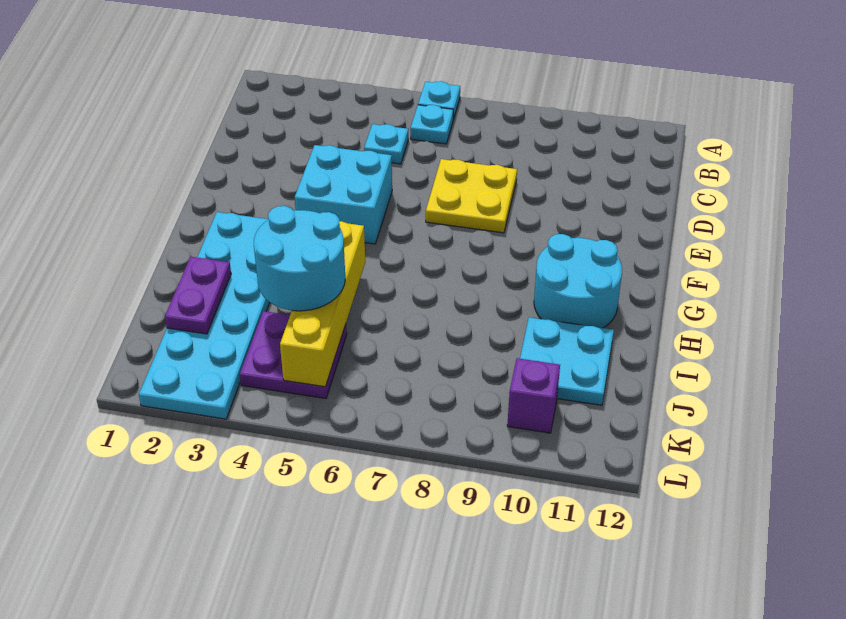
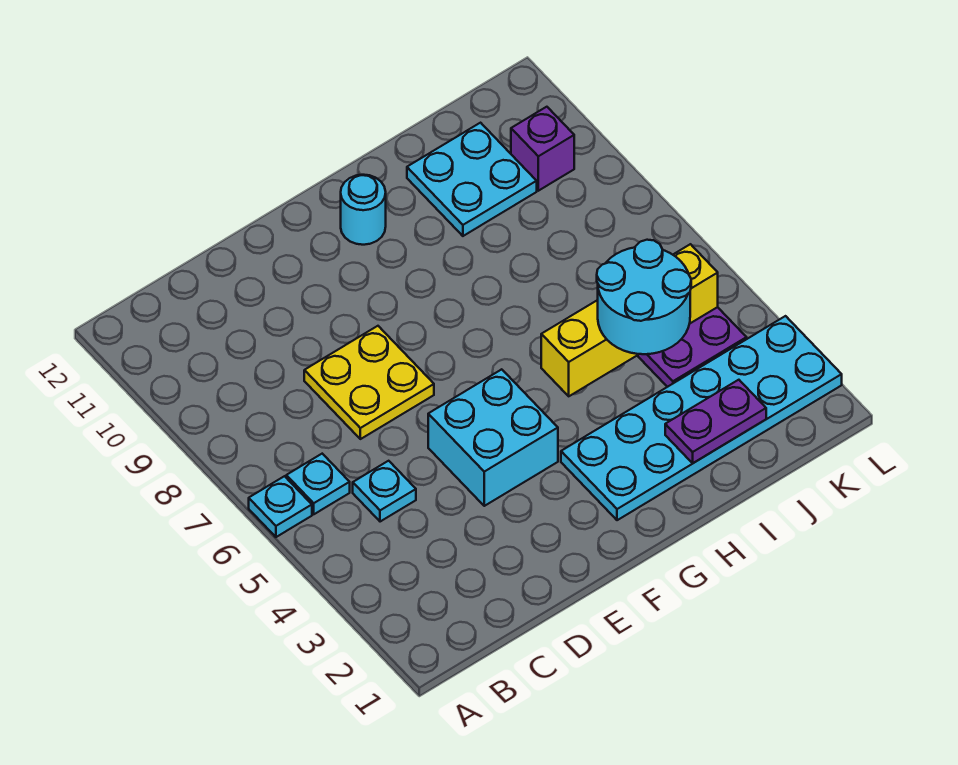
cyan 2x2 round brick [534,234,622,328] -> cyan 1x1 round brick [341,175,386,245]

